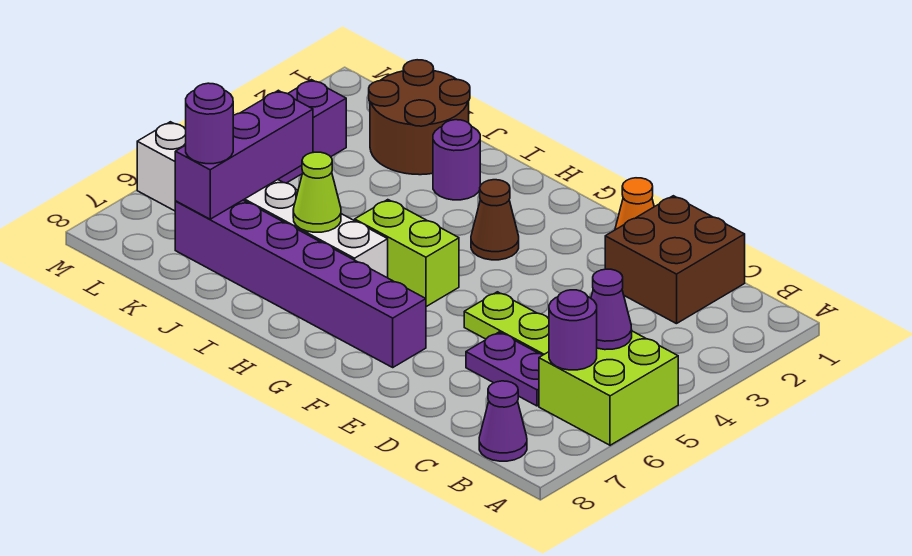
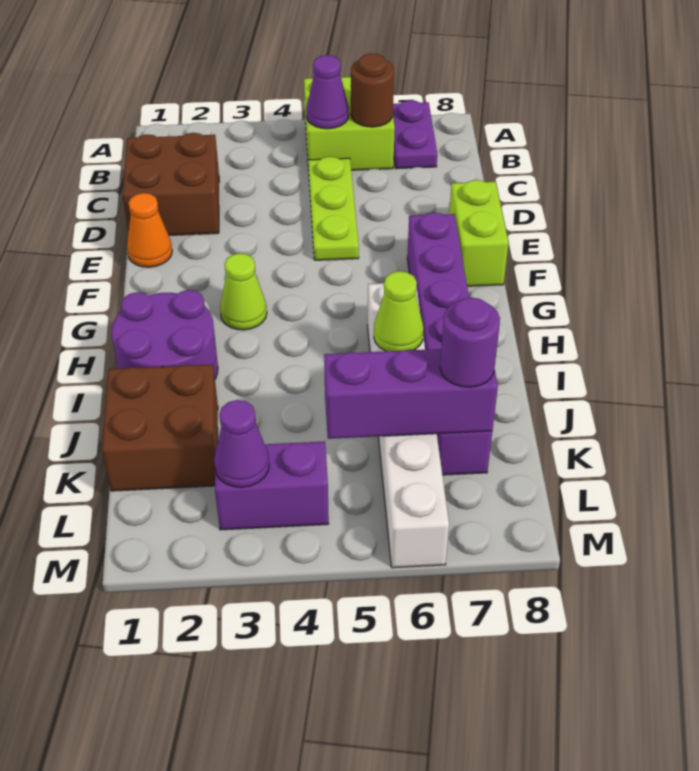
purple 1x1 round brick [549,290,597,370] -> brown 1x1 round brick [351,54,394,127]
purple 1x1 cone [479,381,527,461] -> purple 1x1 cone moved to [214,400,269,487]
purple 1x2 plate [466,332,543,406] -> purple 1x2 plate moved to [393,100,437,169]
brown 1x1 cone [471,180,519,260] -> lime 1x1 cone [220,253,267,330]
lime 1x2 brick [355,200,459,307] -> lime 1x2 brick moved to [449,180,509,286]
purple 1x1 round brick [433,120,480,200] -> purple 2x2 round brick [112,290,218,379]
brown 2x2 round brick [369,60,470,175] -> brown 2x2 brick [102,365,218,491]

